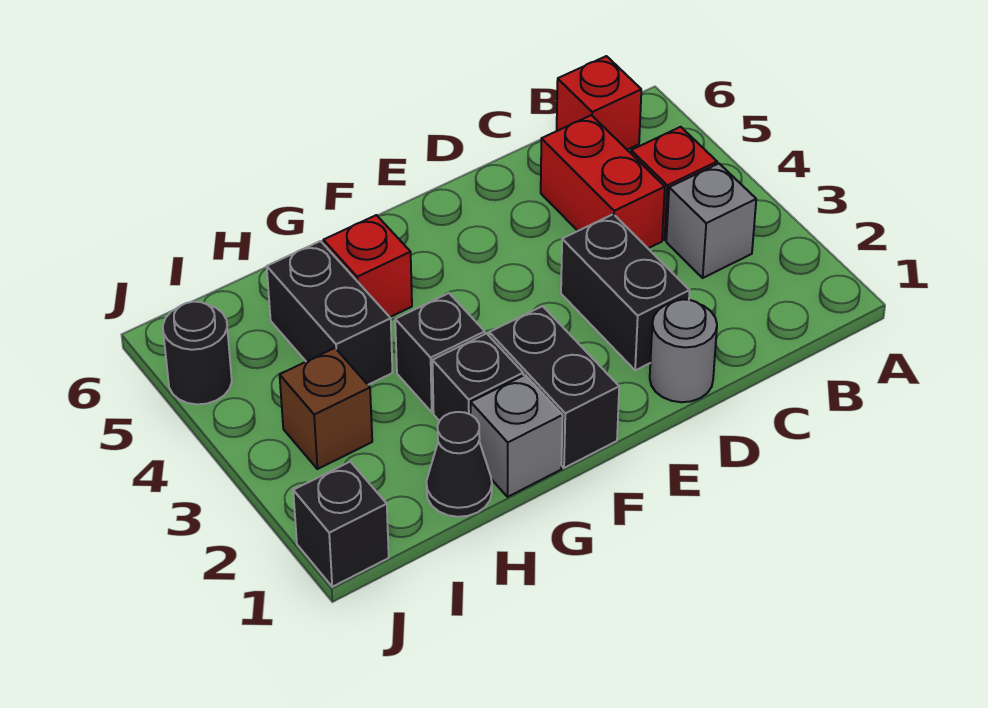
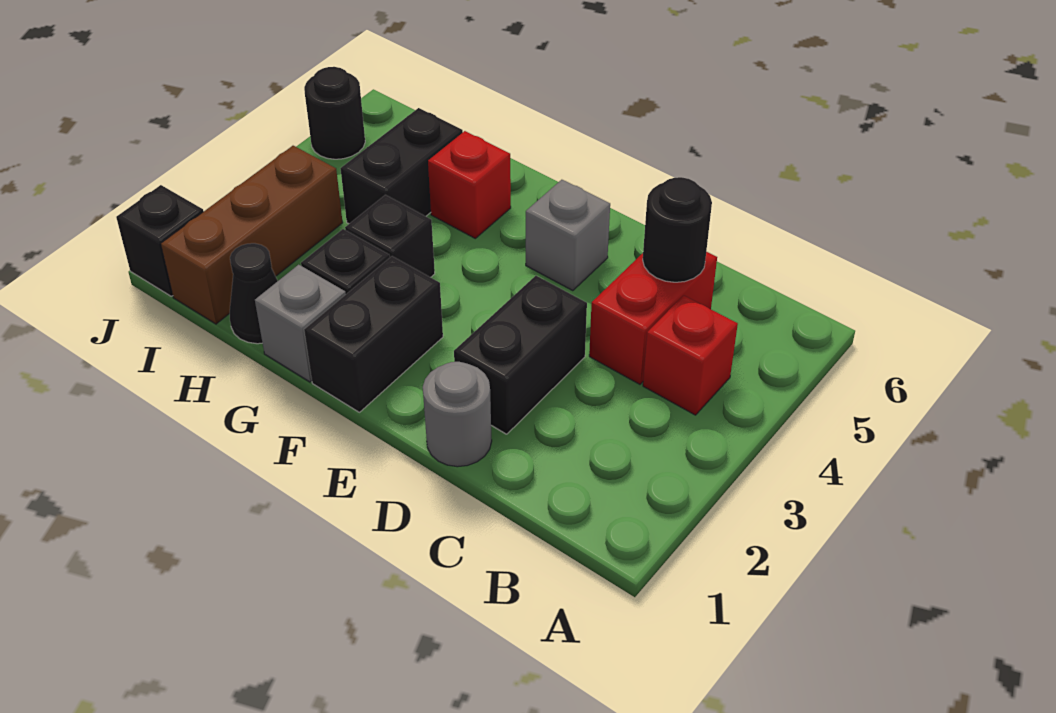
grey 1x1 brick [666,164,756,278] -> grey 1x1 brick moved to [526,180,610,291]
red 1x1 brick [557,56,641,150] -> none
none -> black 1x1 round brick [643,177,712,282]
brown 1x1 brick [280,348,372,469] -> brown 1x3 brick [161,146,343,324]

